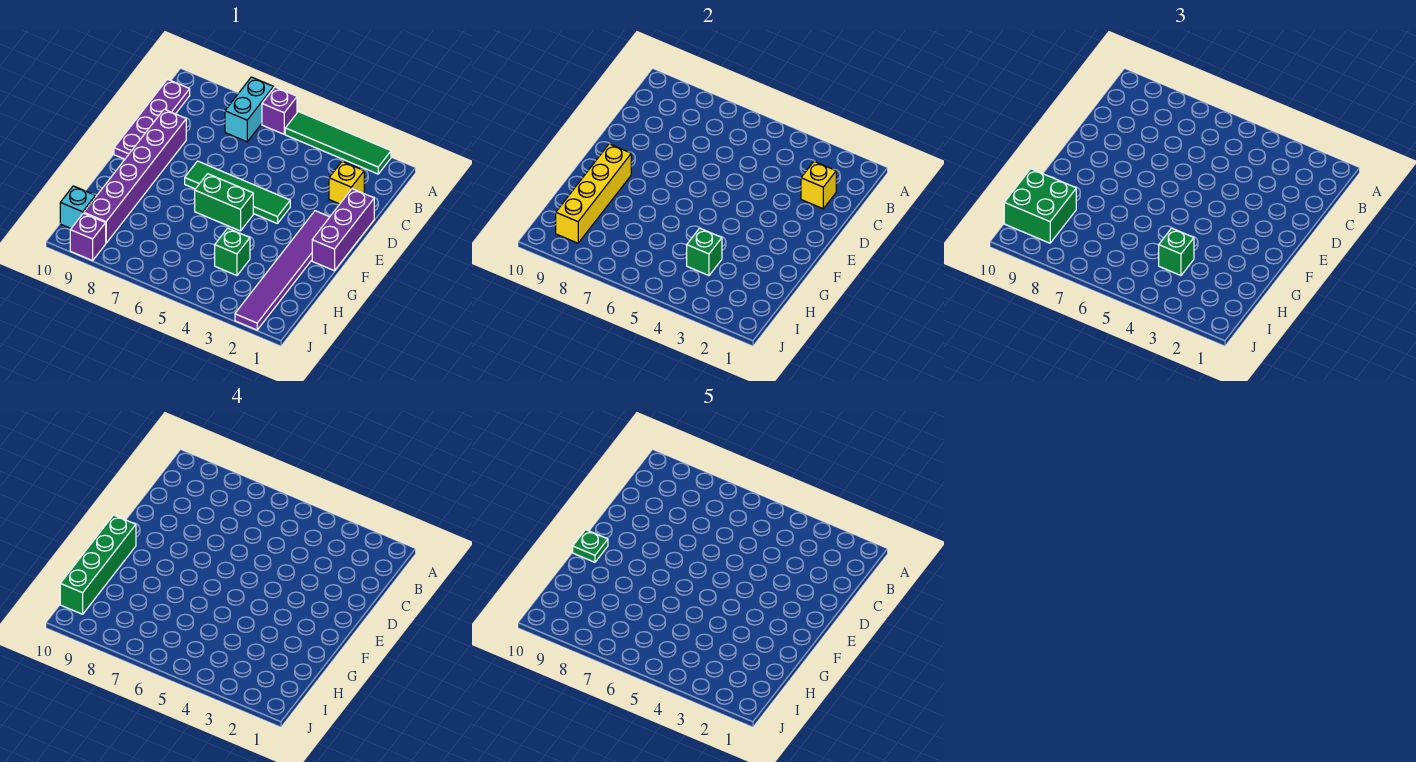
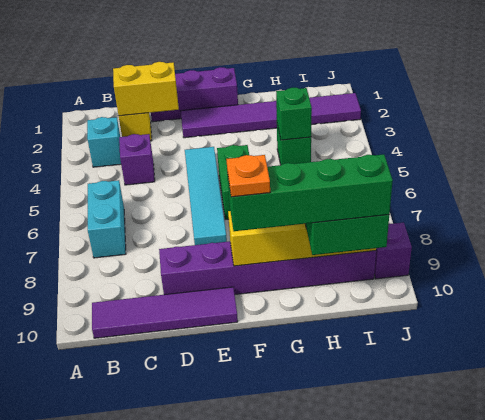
green 1x4 tile [285,112,391,174] -> none
purple 1x1 brick [262,87,297,134] -> purple 1x1 brick moved to [119,134,155,185]
cyan 1x2 brick [225,77,274,142] -> cyan 1x2 brick turned to [88,180,126,258]
purple 1x4 plate [114,79,190,159] -> purple 1x4 tile [92,287,238,338]
yellow 1x1 brick [801,161,836,209] -> yellow 1x2 brick [113,62,179,116]
green 1x4 tile [185,161,290,224] -> cyan 1x4 tile [185,147,227,245]
green 1x1 plate [573,530,608,562] -> orange 1x1 plate [226,155,270,197]
green 1x1 brick [1159,228,1194,276] -> none
cyan 1x1 brick [60,186,96,228] -> cyan 1x1 brick moved to [87,117,121,167]

